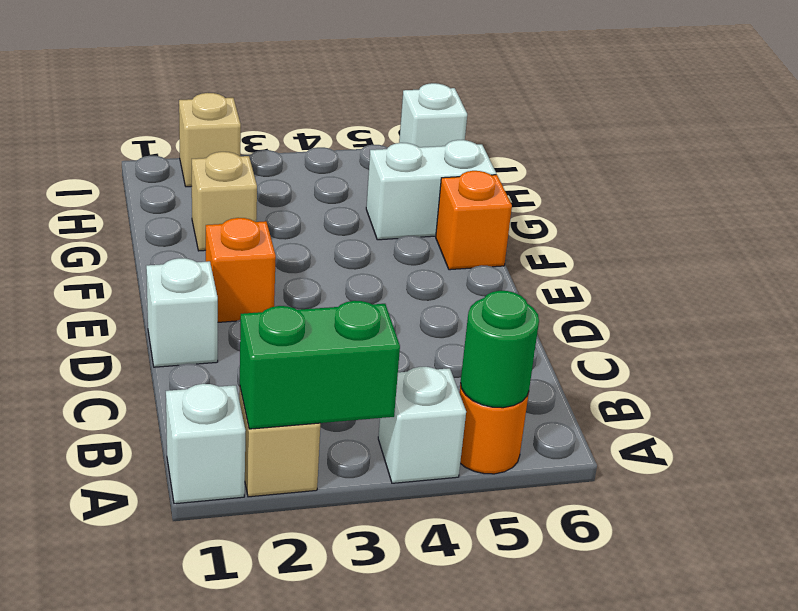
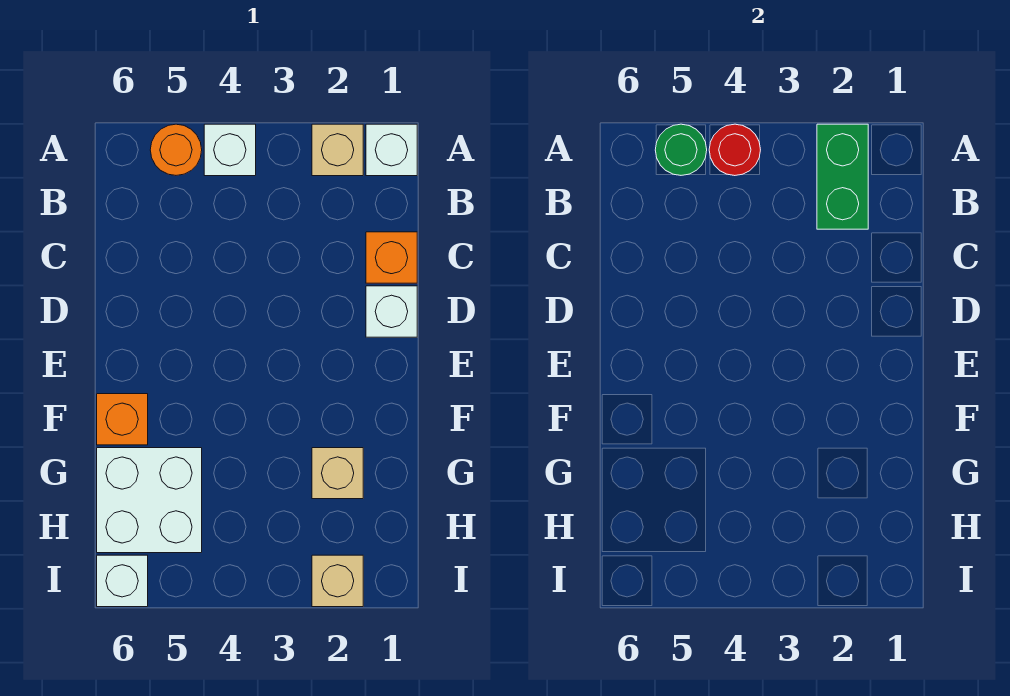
green 1x2 brick [240,301,400,429] -> green 1x2 brick turned to [817,124,868,229]
none -> red 1x1 round brick [709,124,760,176]
orange 1x1 brick [206,218,276,322] -> orange 1x1 brick moved to [366,232,417,283]
white 1x2 brick [366,140,496,240] -> white 2x2 brick [97,448,202,553]

